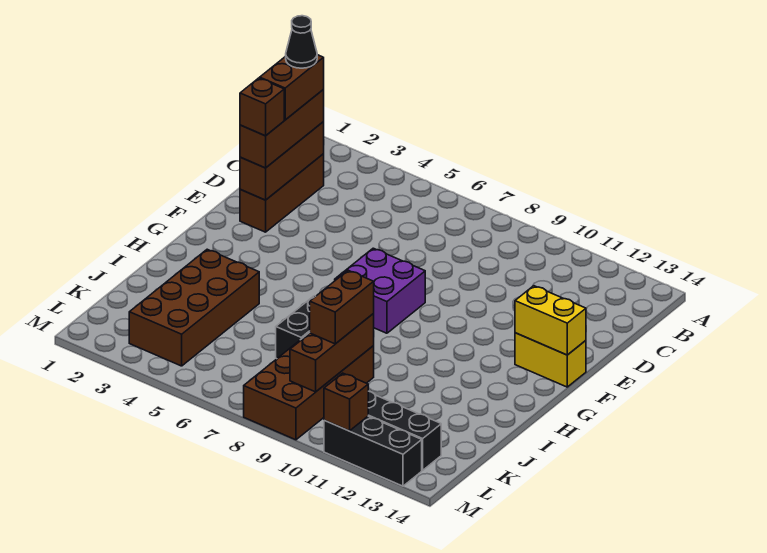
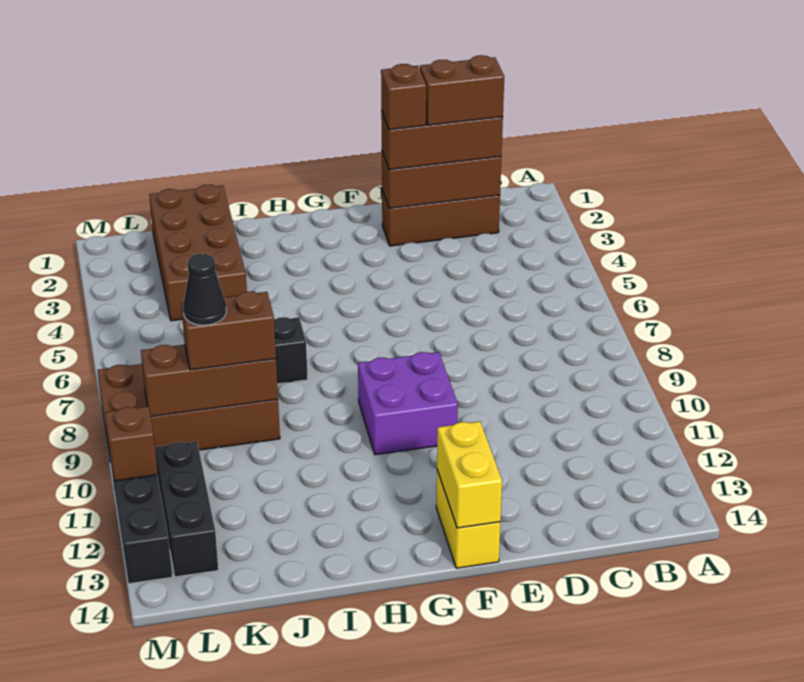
black 1x1 cone [286,16,317,68] -> black 1x1 cone moved to [183,253,226,325]
purple 2x2 brick [335,248,425,333] -> purple 2x2 brick moved to [358,352,458,455]
brown 2x4 brick [129,249,259,366] -> brown 2x4 brick turned to [149,185,247,321]

